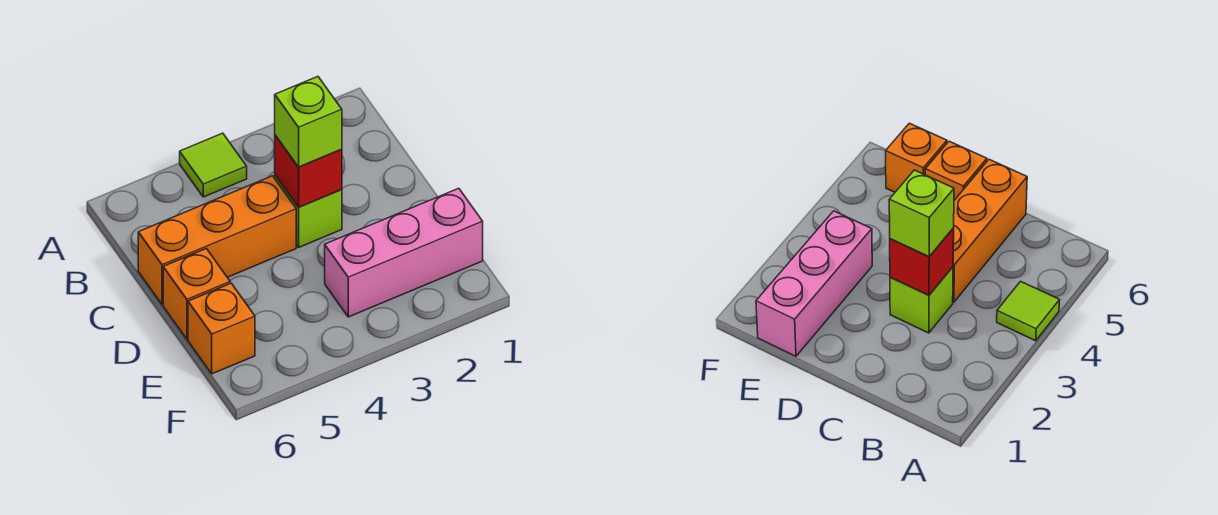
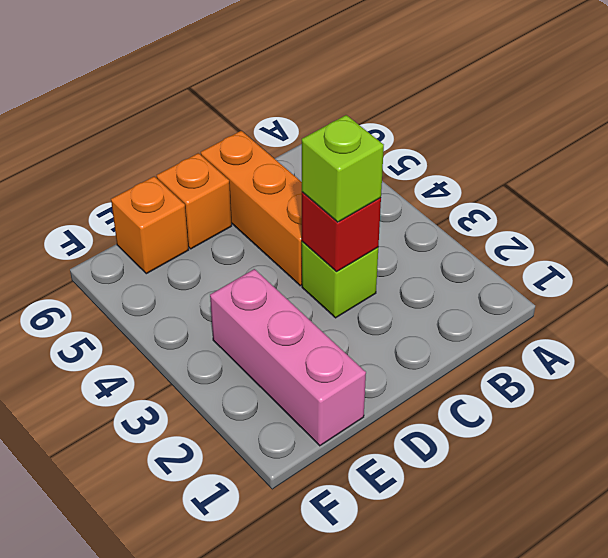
lime 1x1 tile [180,133,247,197] -> none

